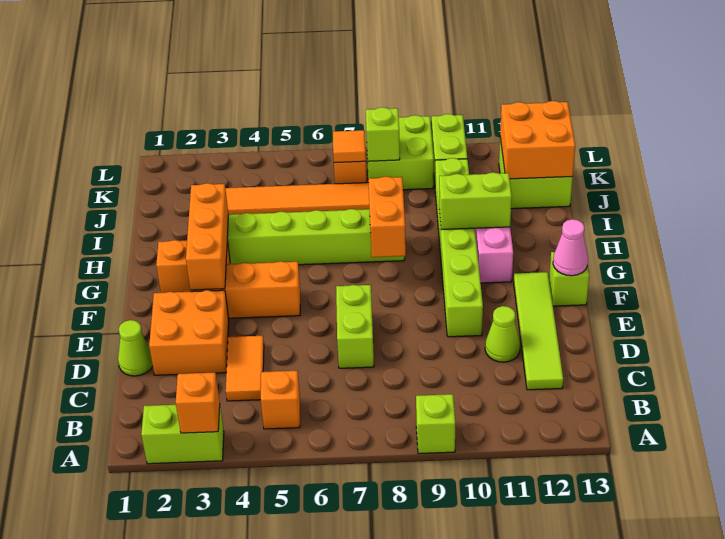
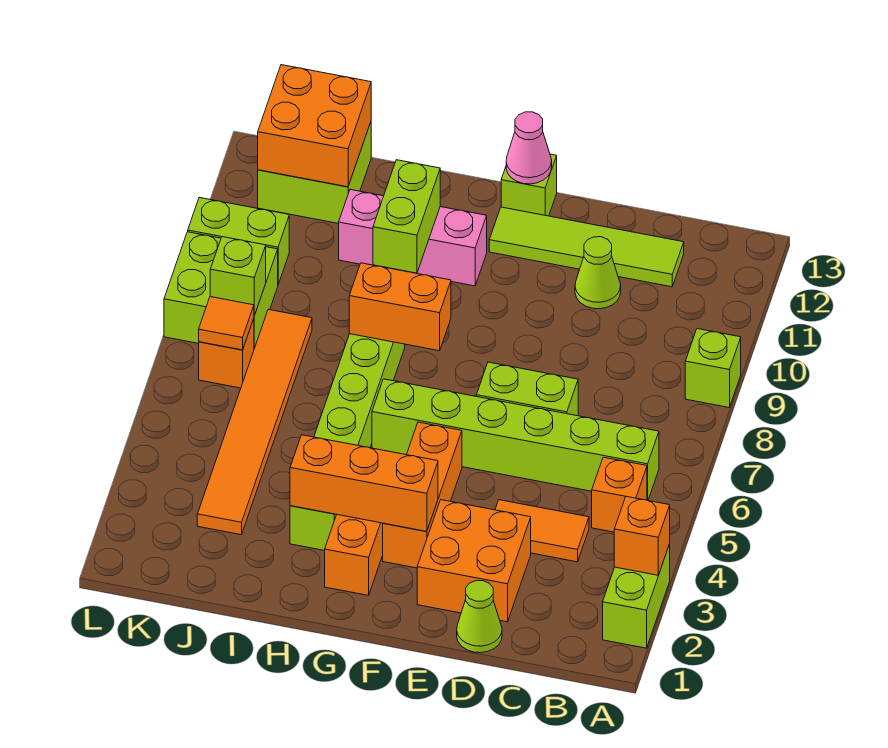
lime 1x6 brick [435,158,483,337] -> lime 1x6 brick moved to [372,379,659,500]

